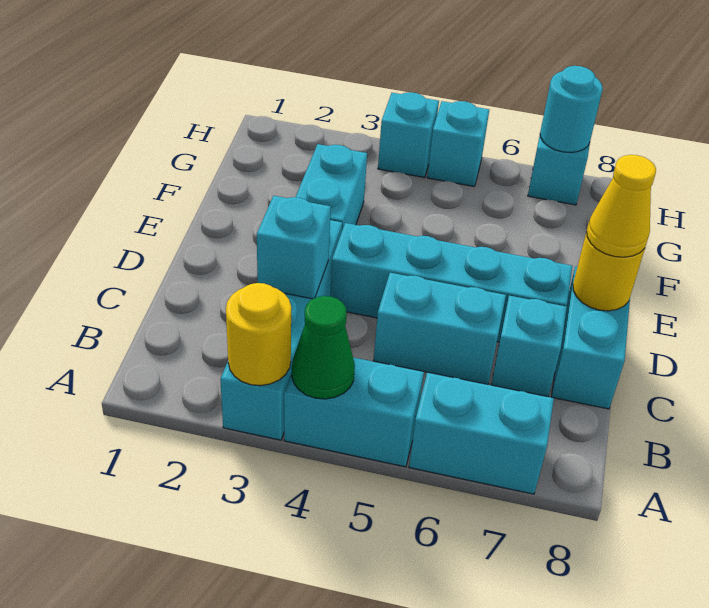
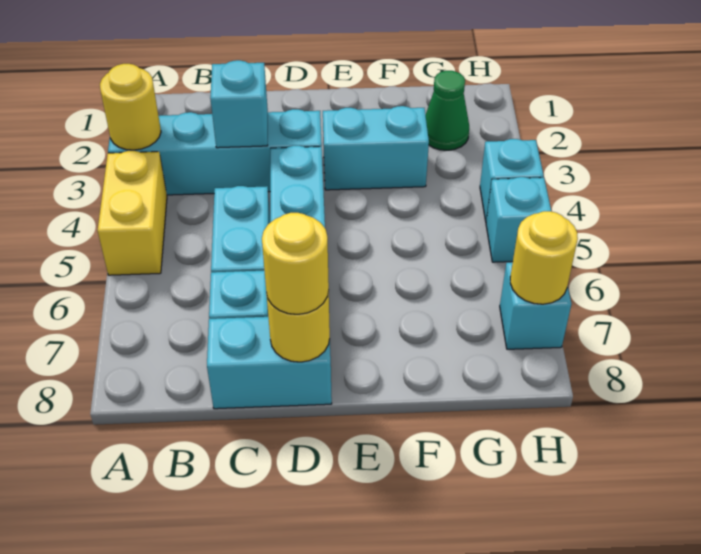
cyan 1x2 brick [284,357,424,467] -> yellow 1x2 brick [98,151,167,275]
green 1x1 cone [292,296,355,399] -> green 1x1 cone moved to [426,71,469,150]
cyan 1x2 brick [409,372,554,494] -> none
yellow 1x1 cone [587,155,656,257] -> yellow 1x1 round brick [262,213,329,314]
cyan 1x1 round brick [540,66,603,153] -> yellow 1x1 round brick [510,211,578,304]

